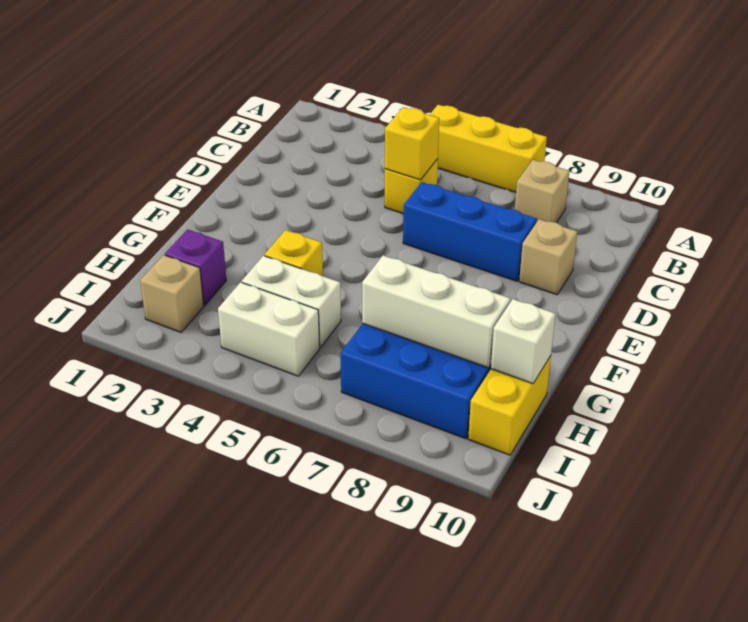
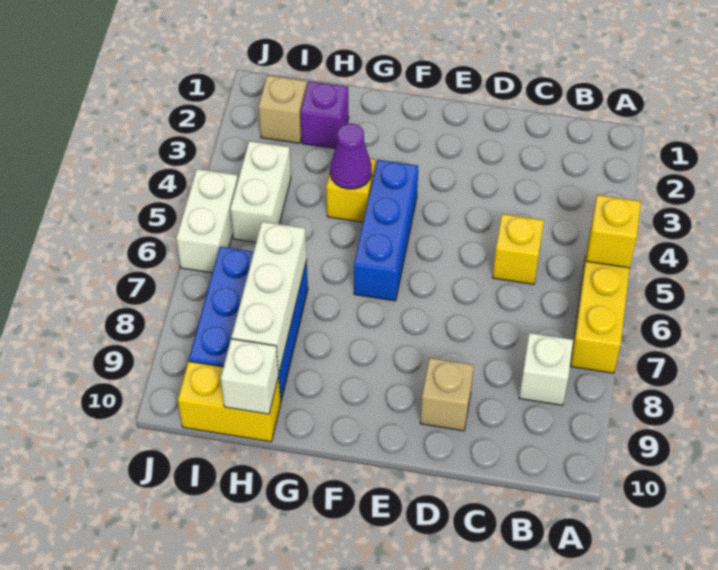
tan 1x1 brick [515,160,570,223] -> white 1x1 brick [519,333,573,405]
yellow 1x1 brick [385,107,439,180] -> yellow 1x1 brick moved to [586,195,641,268]
blue 1x3 brick [403,182,537,281] -> blue 1x3 brick moved to [354,160,418,301]
none -> purple 1x1 cone [330,124,372,189]
white 1x2 brick [242,256,341,348] -> white 1x2 brick moved to [176,169,238,273]

